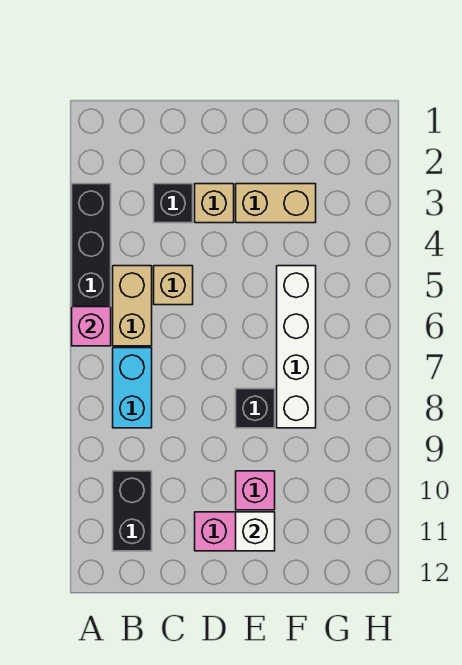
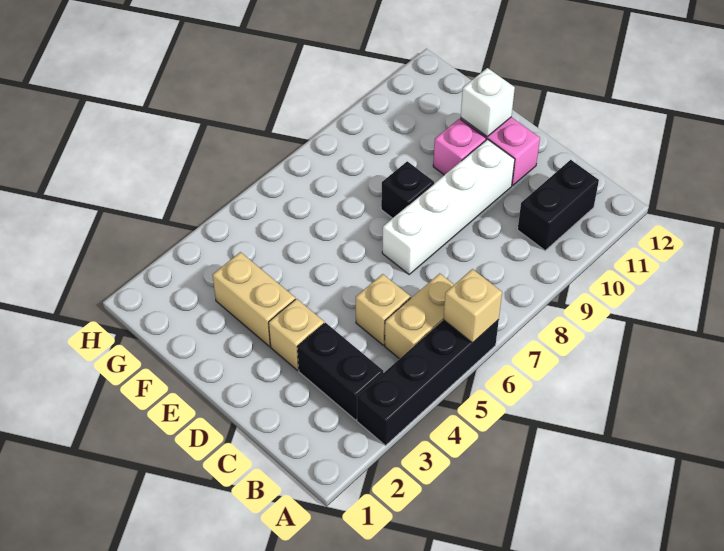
pink 1x1 brick [72,307,111,346] -> tan 1x1 brick [443,269,502,343]
cyan 1x2 brick [113,348,152,428] -> none
black 1x1 brick [154,184,193,223] -> black 1x2 brick [298,323,383,420]
white 1x4 brick [277,266,316,428] -> white 1x4 brick moved to [382,139,515,274]

